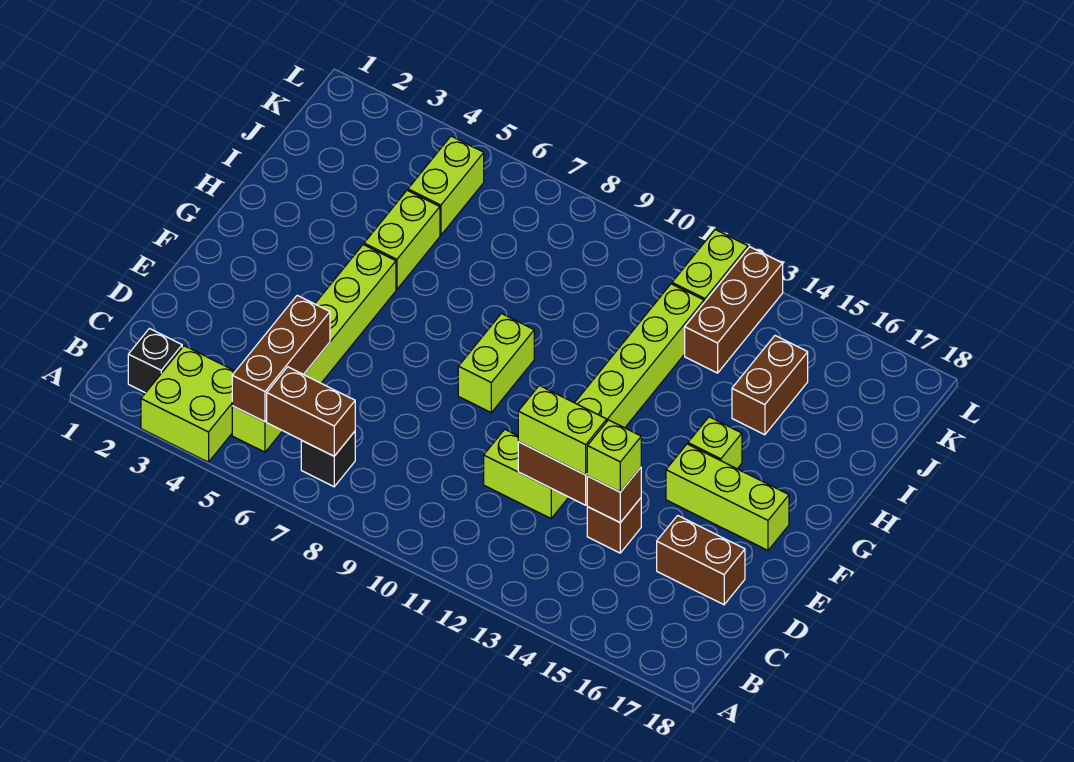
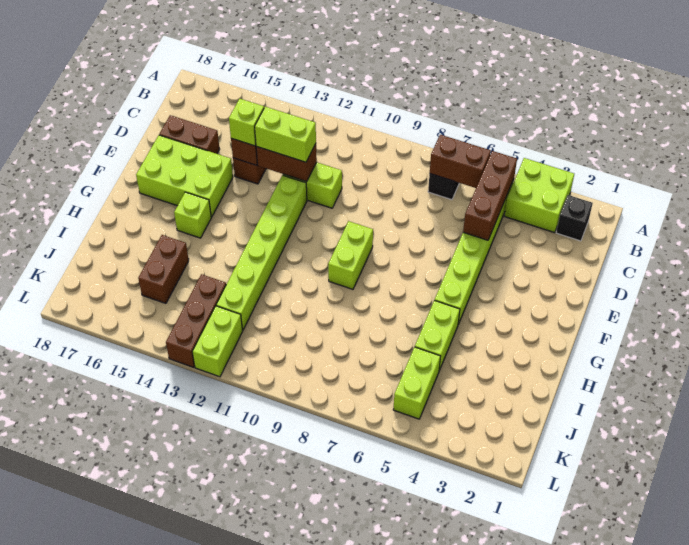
lime 1x3 brick [666,444,789,550] -> lime 2x3 brick [136,135,233,217]

